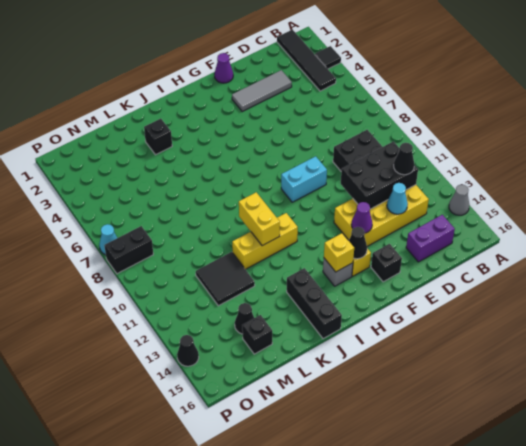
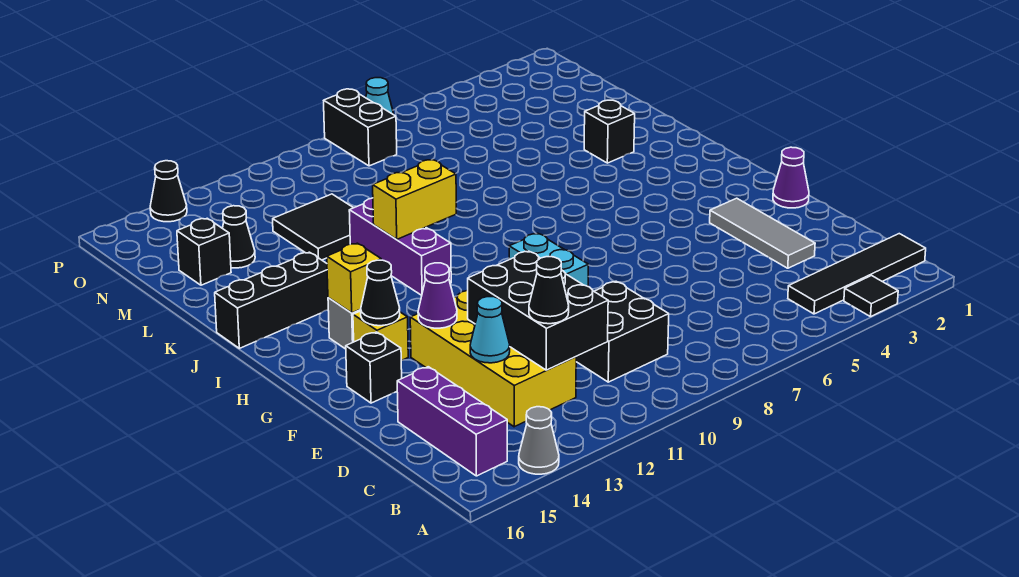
purple 1x2 brick [406,215,455,262] -> purple 1x3 brick [397,367,507,476]
yellow 1x3 brick [232,213,298,269] -> purple 1x3 brick [349,198,451,295]

